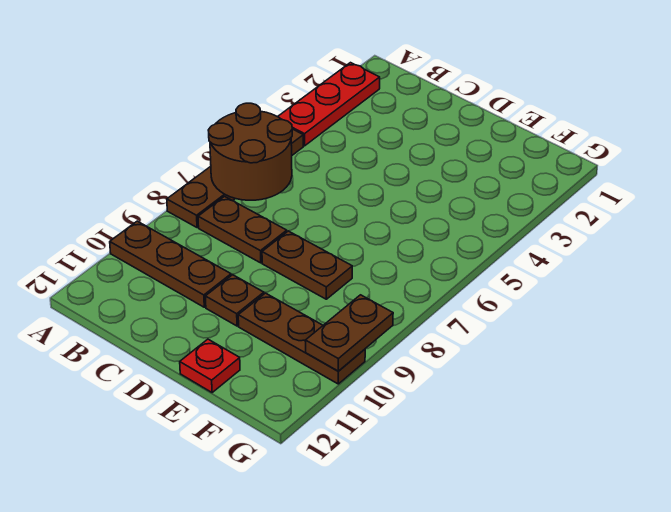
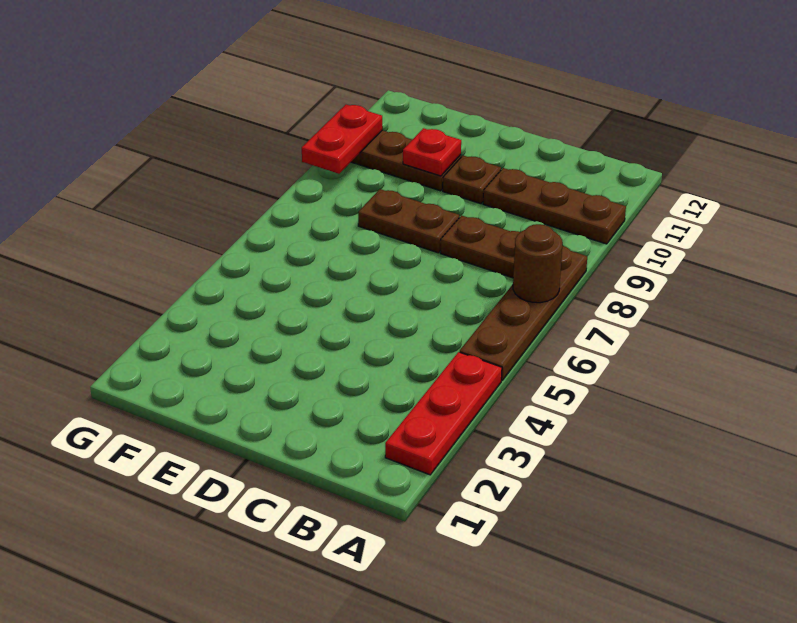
brown 2x2 round brick [208,103,292,200] -> brown 1x1 round brick [513,224,562,303]
red 1x1 plate [180,339,240,393] -> red 1x1 plate moved to [403,128,461,176]
brown 1x2 plate [305,295,393,371] -> red 1x2 plate [302,105,383,174]

